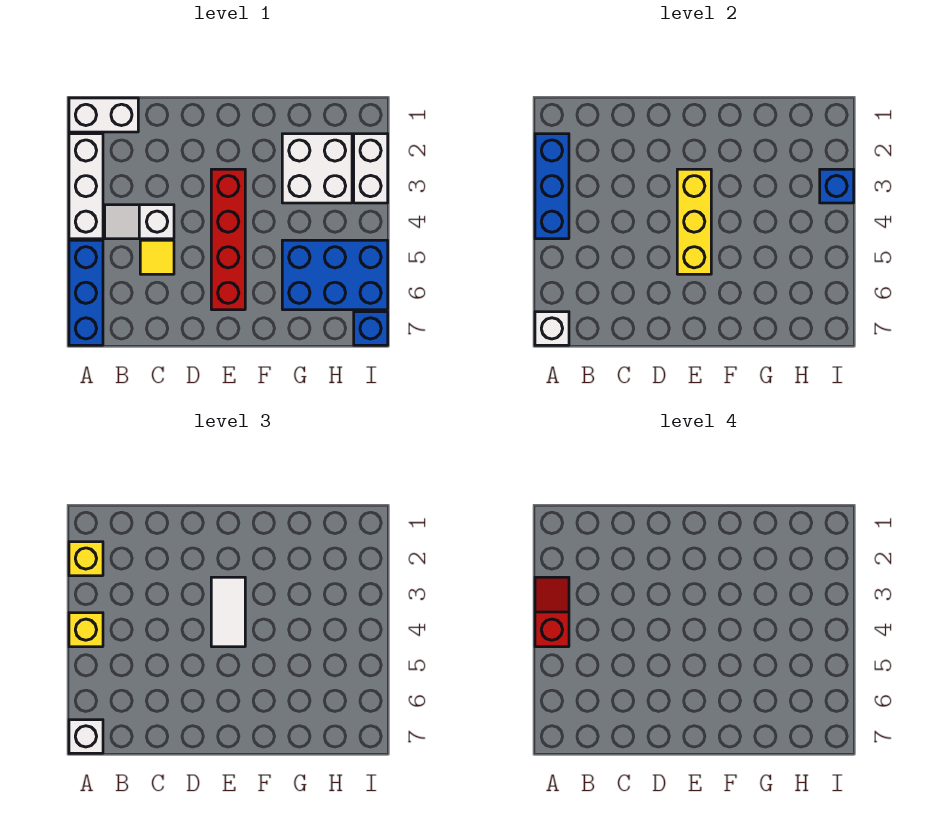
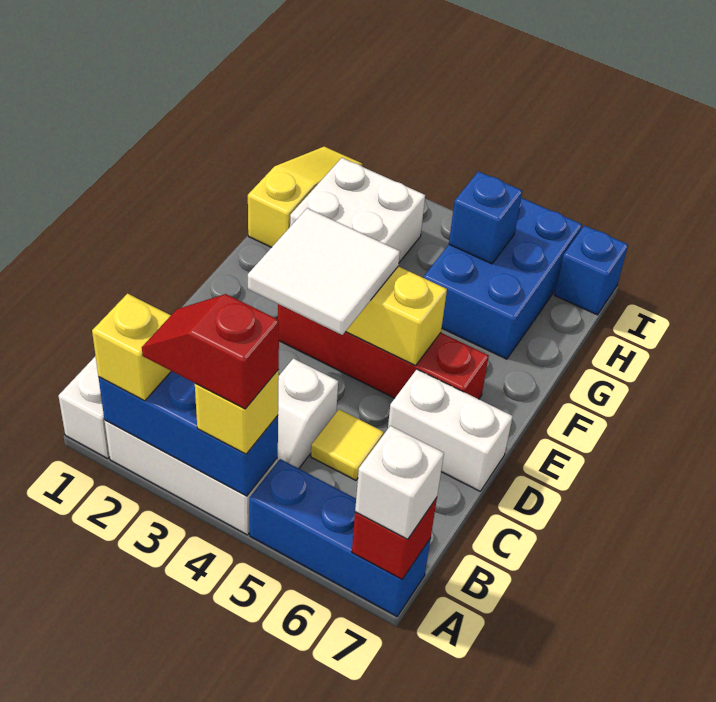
white 1x1 brick [535,312,569,345] -> red 1x1 brick [352,498,437,579]
white 1x2 tile [211,577,245,647] -> white 2x2 tile [248,208,400,335]
none -> yellow 1x3 slope [248,146,362,247]
white 1x2 brick [354,134,388,203] -> white 1x2 brick moved to [388,369,513,491]
blue 1x1 brick [820,169,854,203] -> blue 1x1 brick moved to [449,171,522,264]

